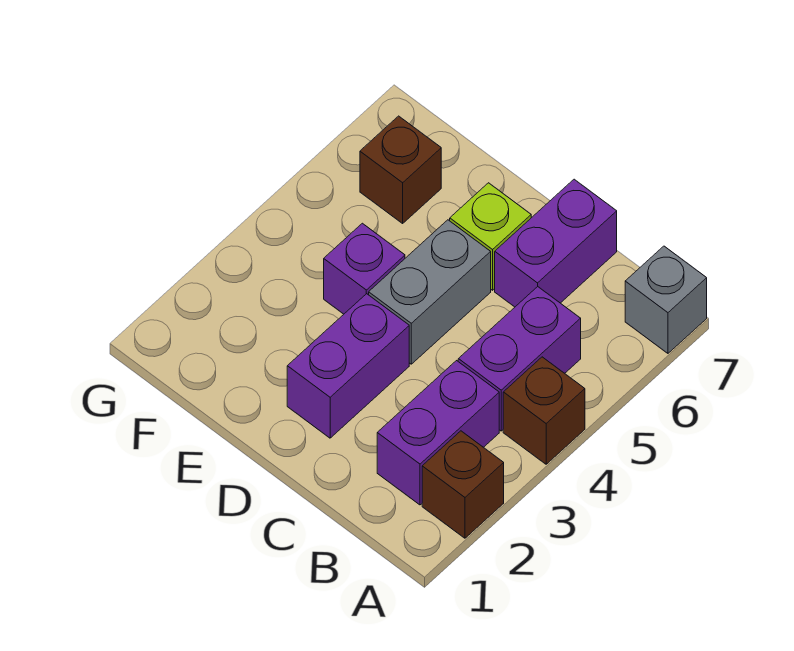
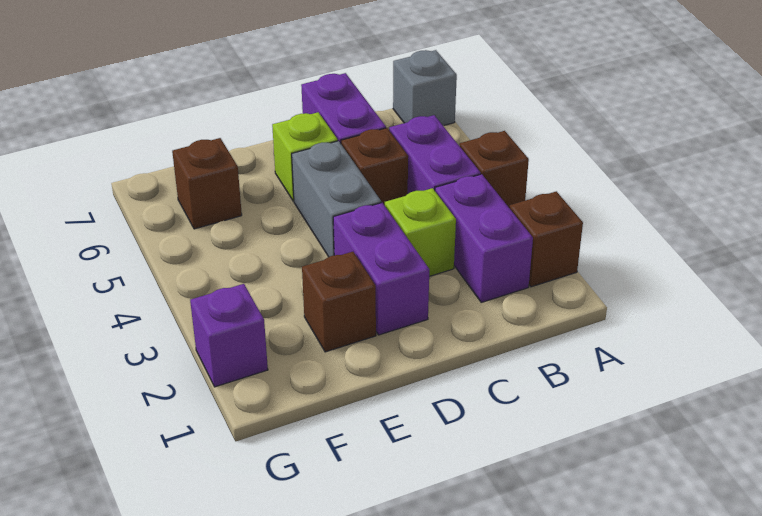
none -> lime 1x1 brick [385,188,456,276]
none -> brown 1x1 brick [341,128,408,206]
none -> brown 1x1 brick [302,252,376,352]
purple 1x1 brick [324,223,405,314] -> purple 1x1 brick moved to [190,284,268,387]

